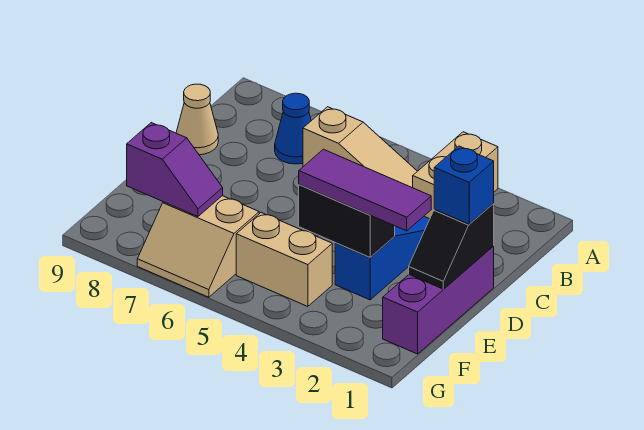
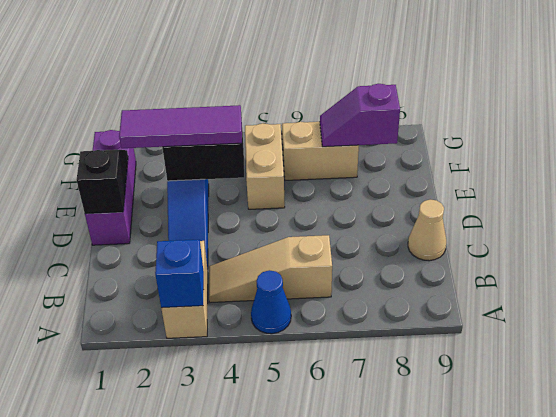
blue 1x1 cone [275,93,311,164] -> blue 1x1 cone moved to [251,270,291,334]
blue 1x1 brick [434,146,494,224] -> blue 1x1 brick moved to [155,240,204,308]
tan 1x2 brick [236,213,332,307] -> tan 1x2 brick turned to [245,123,285,209]

